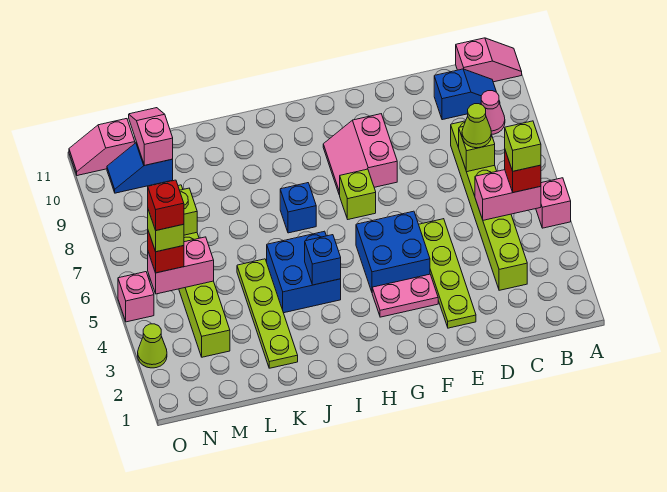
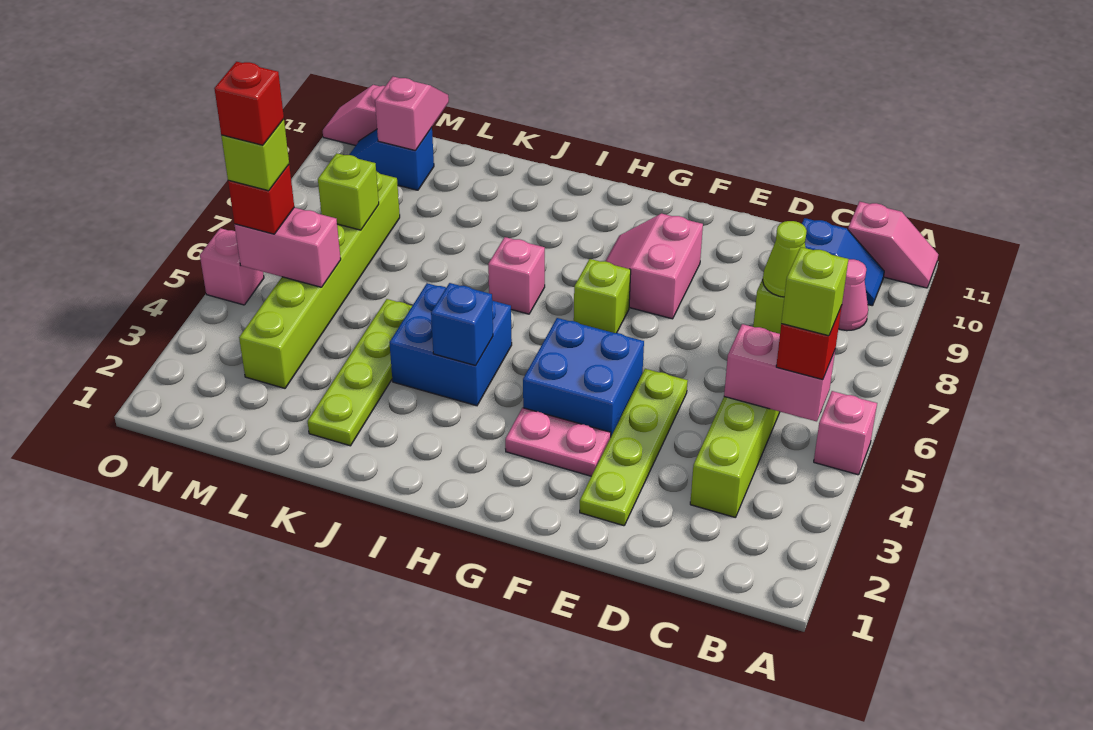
blue 1x1 brick [280,183,316,233] -> pink 1x1 brick [488,237,545,314]
lime 1x1 cone [138,324,167,368] -> none

